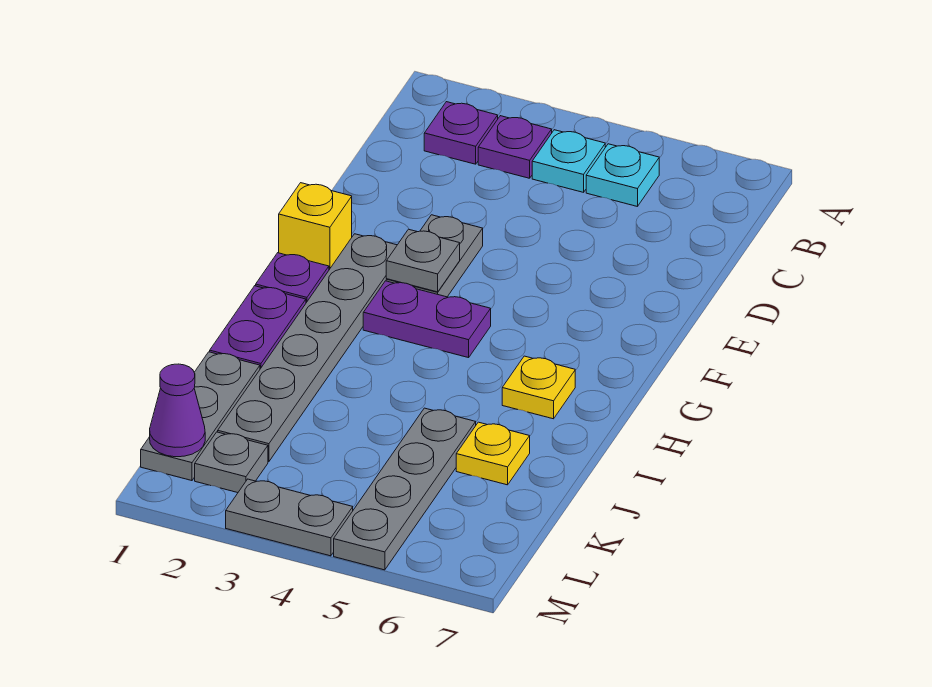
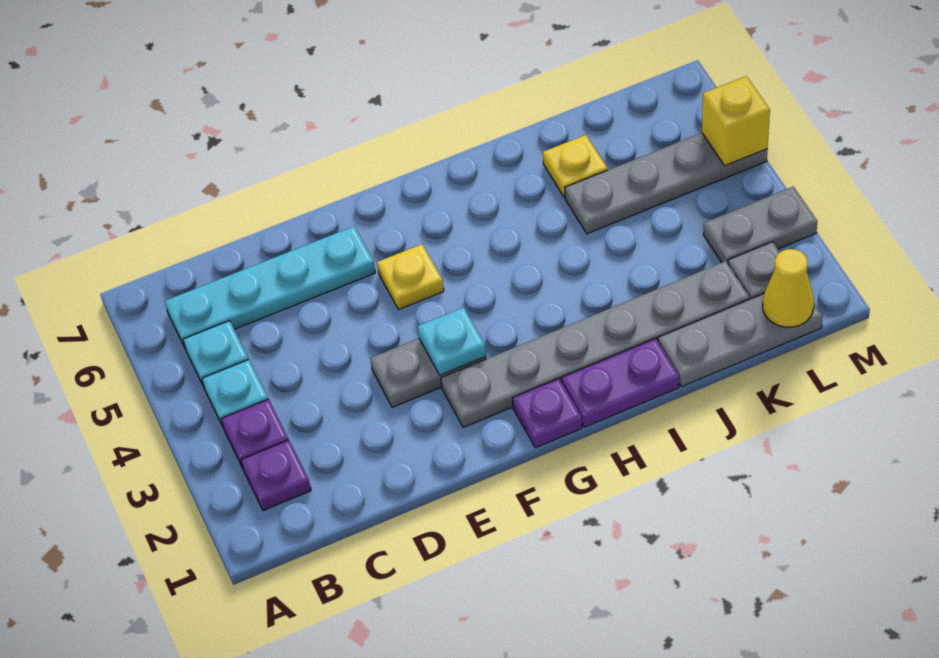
none -> cyan 1x4 plate [165,226,375,347]
yellow 1x1 brick [279,183,352,270] -> yellow 1x1 brick moved to [702,76,770,166]
grey 1x1 plate [386,229,460,292] -> cyan 1x1 plate [418,307,486,375]
purple 1x2 plate [363,281,491,358] -> none
yellow 1x1 plate [502,356,575,419] -> yellow 1x1 plate moved to [377,244,444,310]
purple 1x1 cone [150,364,205,457] -> yellow 1x1 cone [763,249,814,327]
grey 1x2 plate [226,479,353,556] -> grey 1x2 plate turned to [703,187,817,263]

